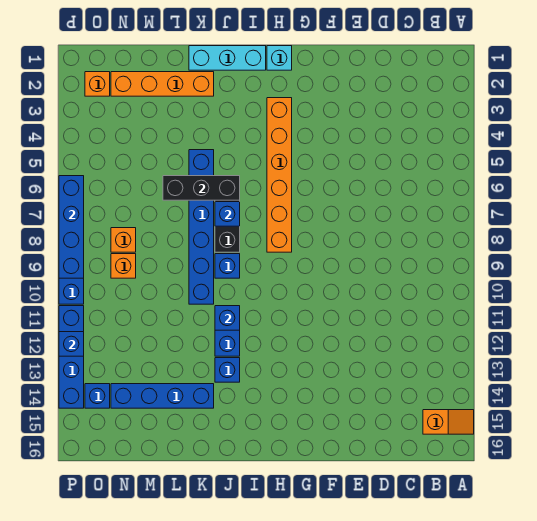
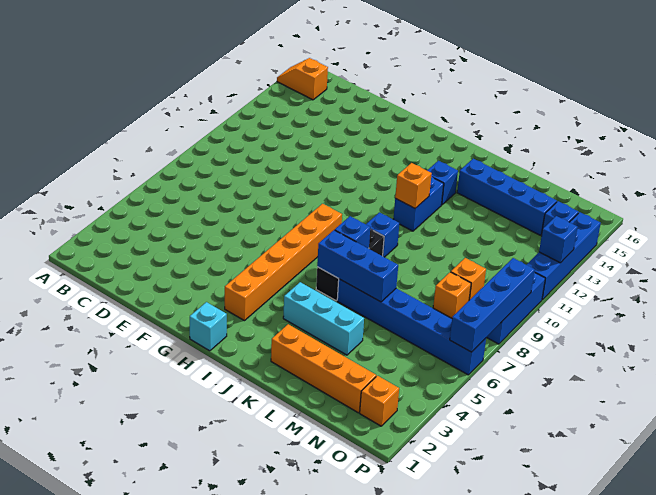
cyan 1x3 brick [189,46,266,70] -> cyan 1x3 brick moved to [283,282,364,355]
black 1x3 brick [163,176,240,200] -> blue 1x3 brick [317,230,398,302]
blue 1x1 brick [215,306,240,330] -> orange 1x1 brick [395,163,432,208]
blue 1x6 brick [189,150,214,304] -> blue 1x6 brick turned to [337,279,486,375]

